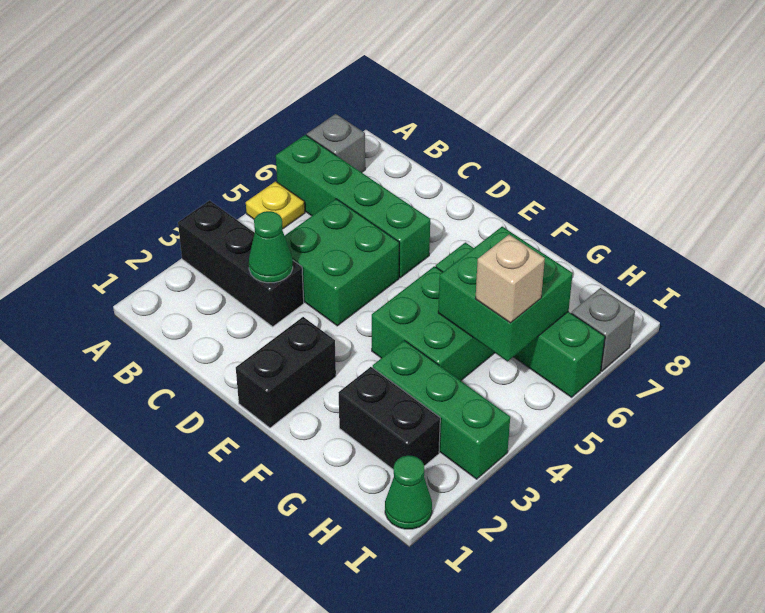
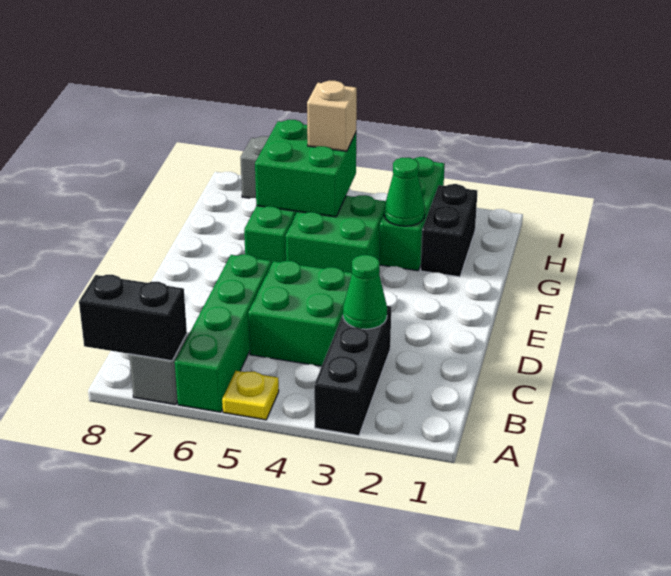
black 1x2 brick [236,317,336,428] -> black 1x2 brick moved to [79,275,187,361]
green 1x1 cone [385,456,432,529] -> green 1x1 cone moved to [384,157,425,226]

